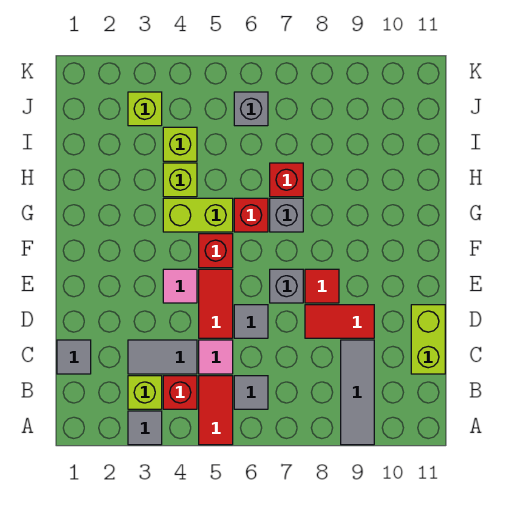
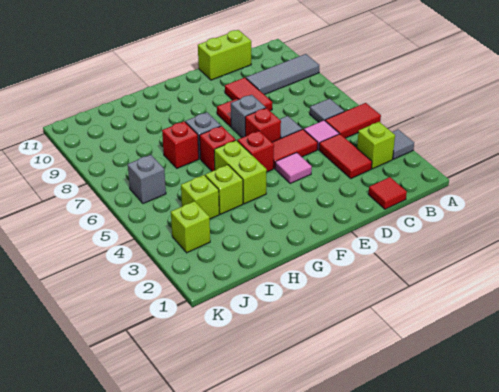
red 1x1 brick [163,376,197,409] -> red 1x1 brick moved to [245,108,281,142]
grey 1x1 tile [57,340,91,374] -> red 1x1 tile [368,177,407,209]
grey 1x2 tile [128,340,197,374] -> red 1x2 tile [319,134,372,178]

